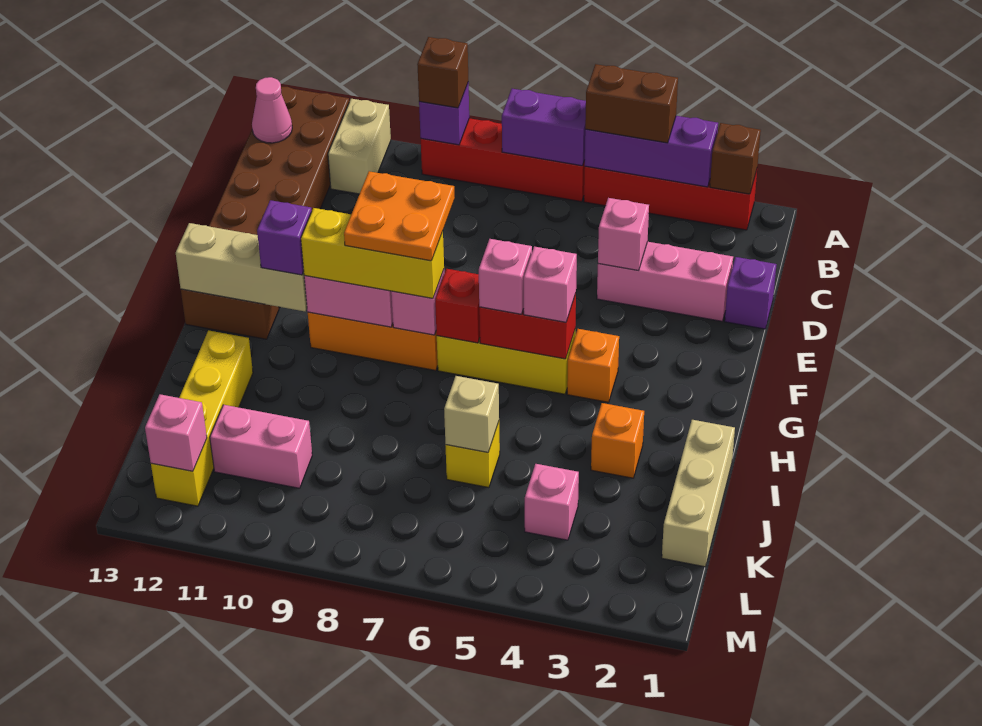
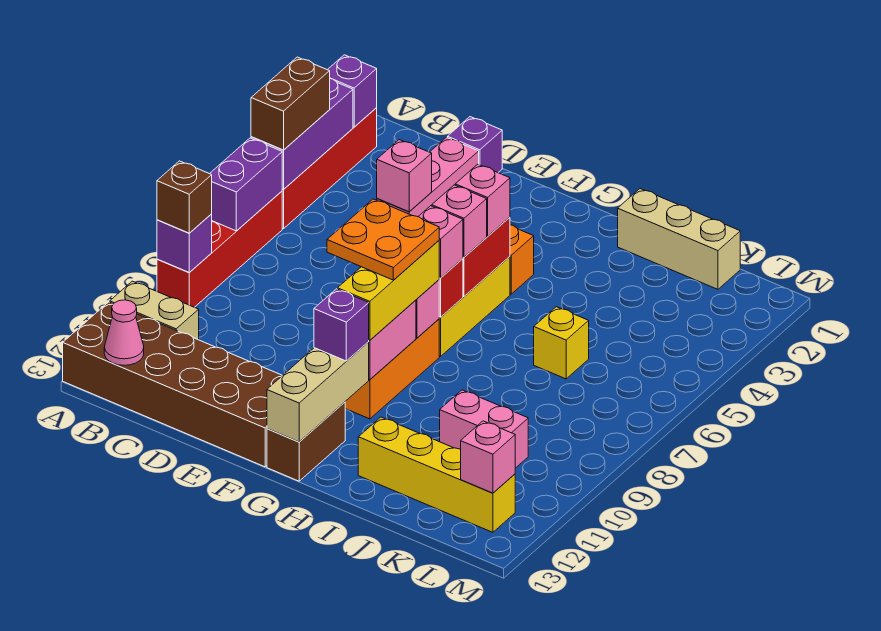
brown 1x1 brick [710,123,761,194] -> purple 1x1 brick [328,55,377,127]
orange 1x1 brick [591,403,644,478] -> none
tan 1x1 brick [444,376,499,452] -> none
pink 1x1 brick [525,464,579,540] -> pink 1x1 brick moved to [418,206,463,278]
pink 1x2 brick [210,405,312,488] -> pink 1x2 brick turned to [440,390,528,468]

